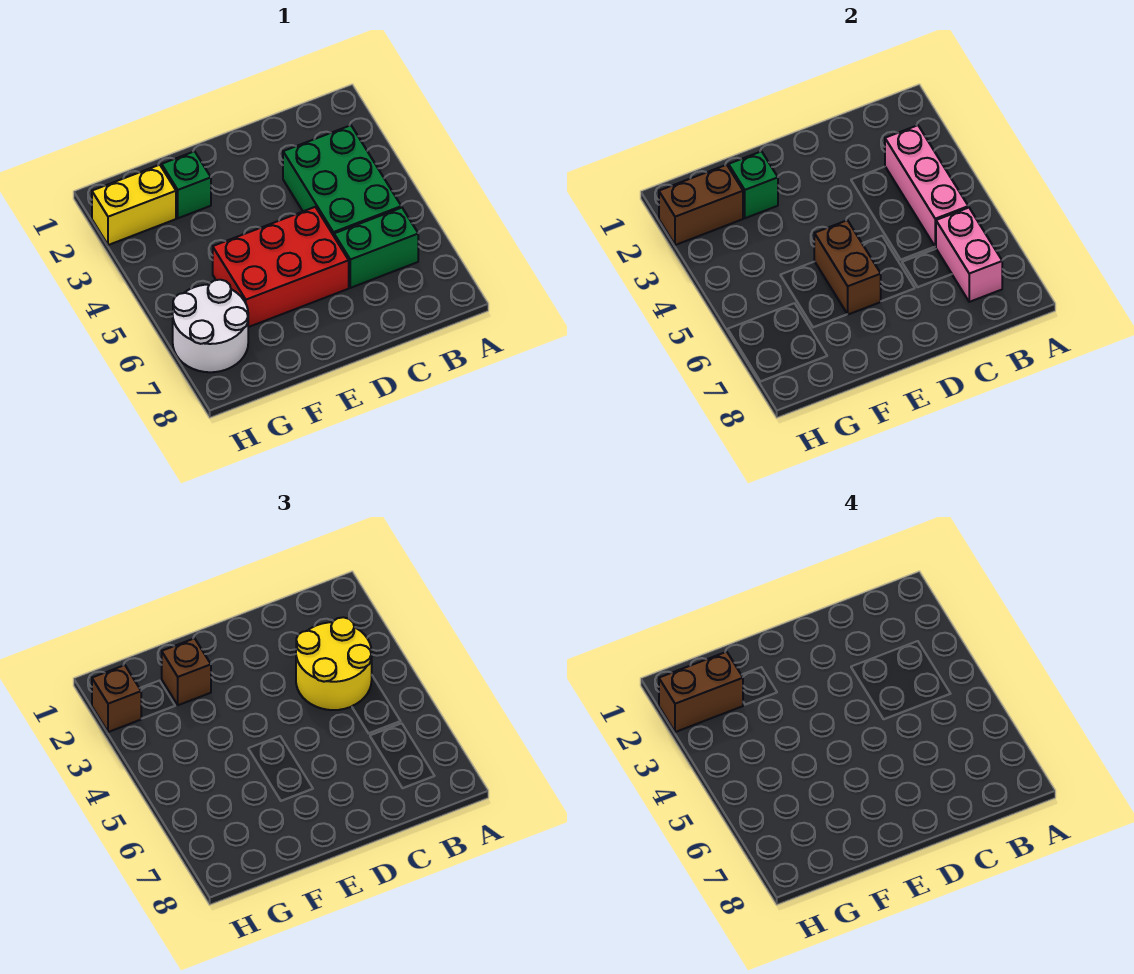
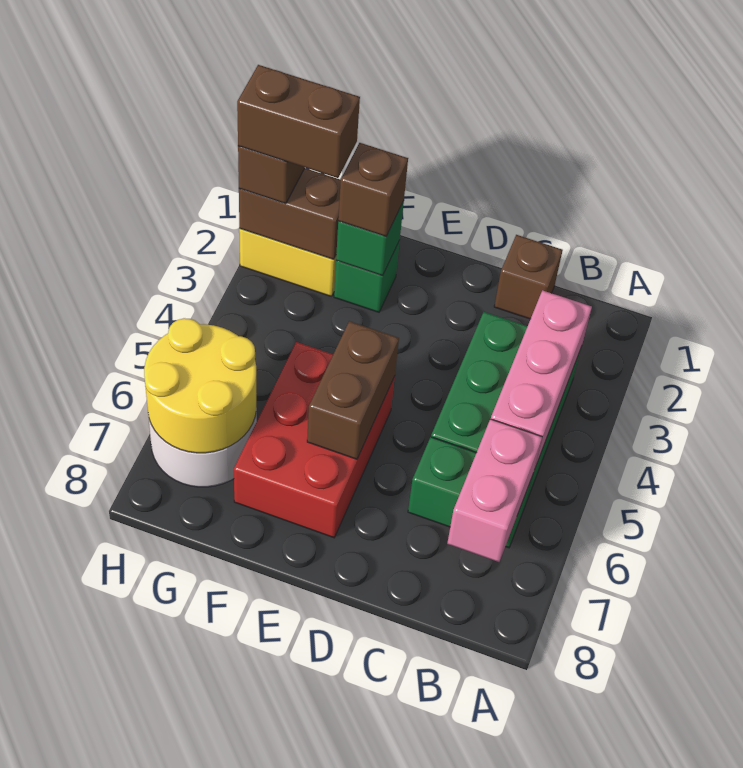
yellow 2x2 round brick [296,617,372,710] -> yellow 2x2 round brick moved to [144,318,256,453]
none -> brown 1x1 brick [494,235,563,319]
red 2x3 brick [213,207,349,327] -> red 2x3 brick turned to [234,342,395,538]

